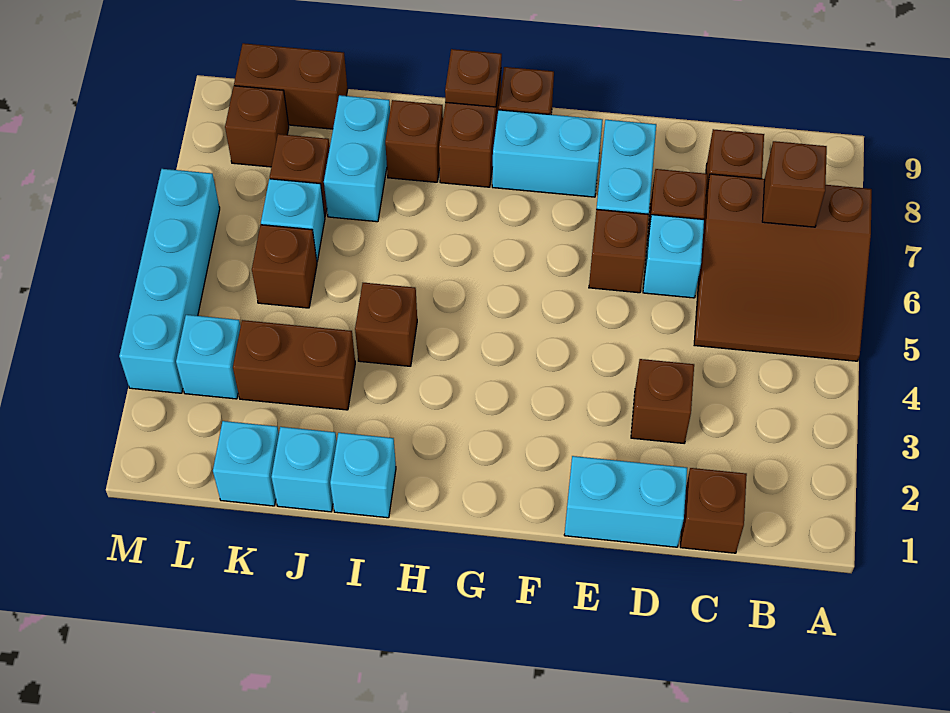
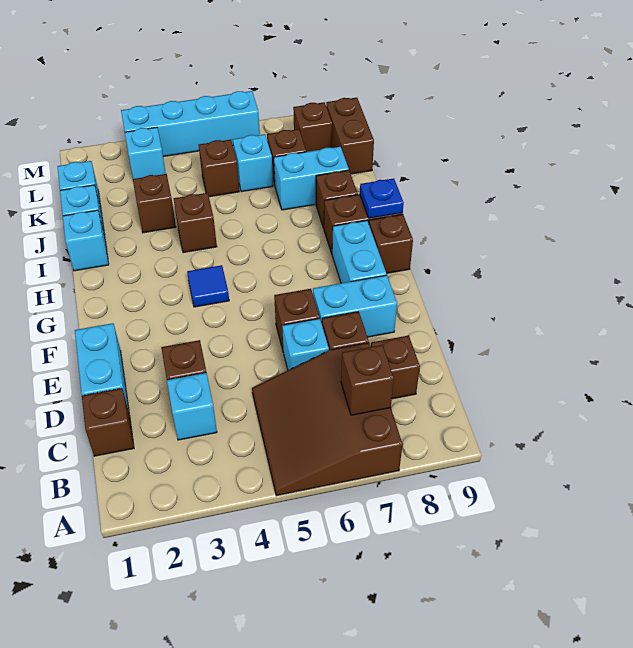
none -> cyan 1x1 brick [167,373,217,440]
none -> blue 1x1 tile [187,265,229,307]
brown 1x1 plate [445,49,502,107] -> blue 1x1 plate [360,178,404,218]
brown 1x2 brick [233,320,355,410] -> brown 1x1 brick [133,174,176,233]

